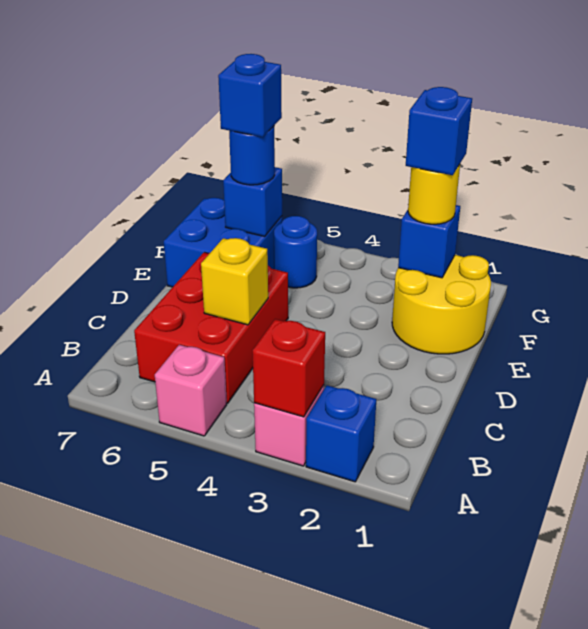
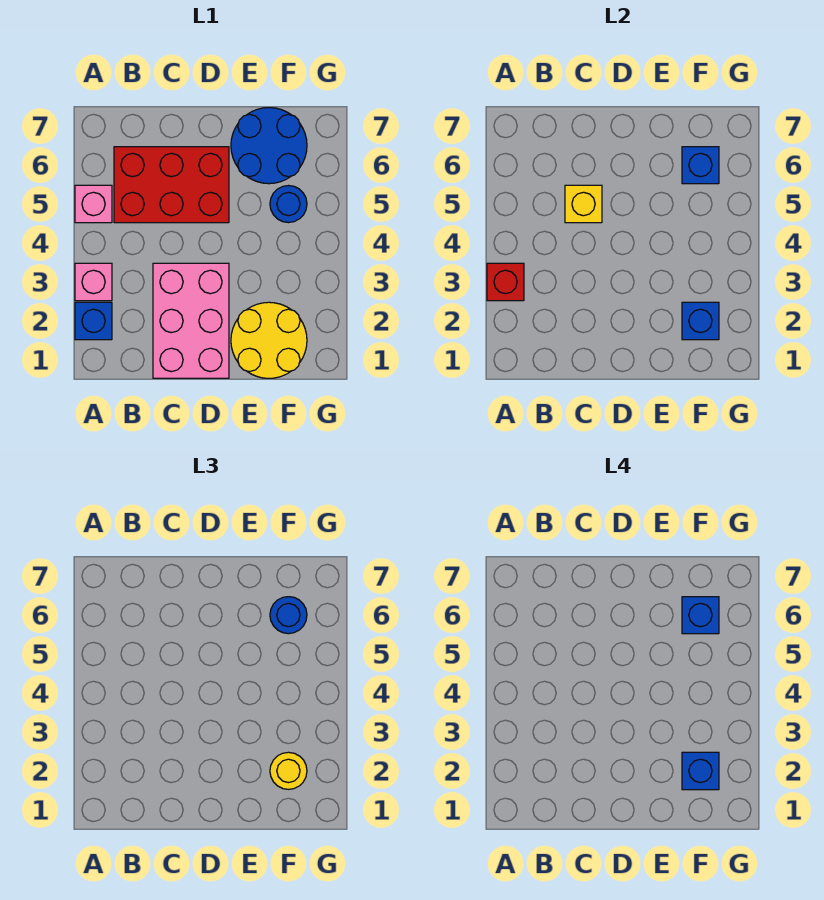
none -> pink 2x3 brick [153,263,229,378]
blue 2x2 brick [164,198,282,287] -> blue 2x2 round brick [231,108,307,184]

